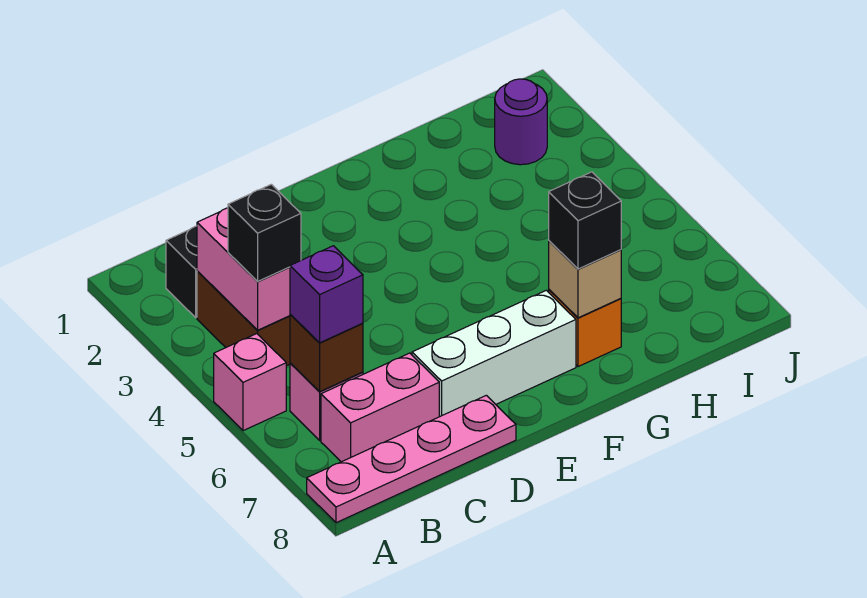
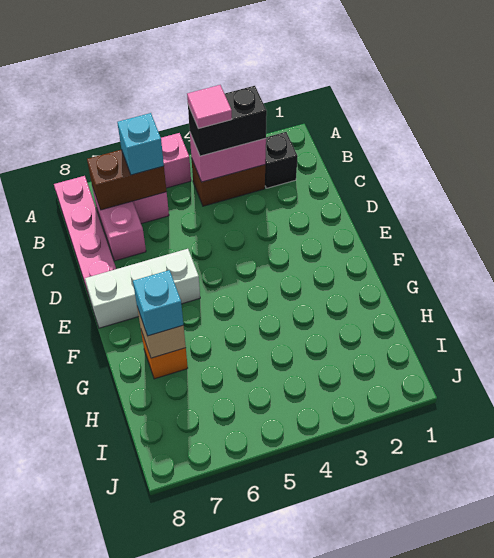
black 1x1 brick [228,184,301,282] -> black 1x2 brick [188,86,267,156]
none -> pink 1x1 tile [187,85,232,129]
brown 1x1 brick [290,315,363,391] -> brown 1x2 brick [87,150,167,210]
purple 1x1 brick [290,246,363,343] -> cyan 1x1 brick [117,113,164,175]
white 1x3 brick [412,290,576,417] -> white 1x3 brick turned to [85,249,200,328]
black 1x1 brick [549,172,621,269] -> cyan 1x1 brick [133,270,183,336]
purple 1x1 round brick [495,79,547,165] -> none

